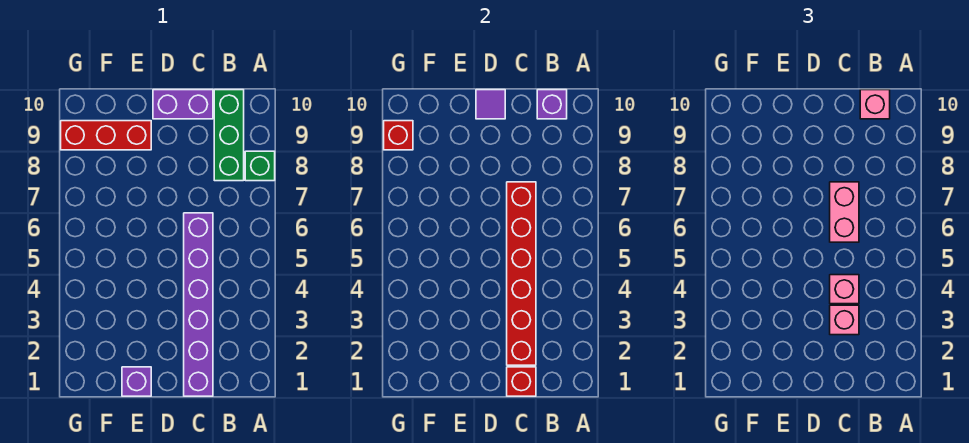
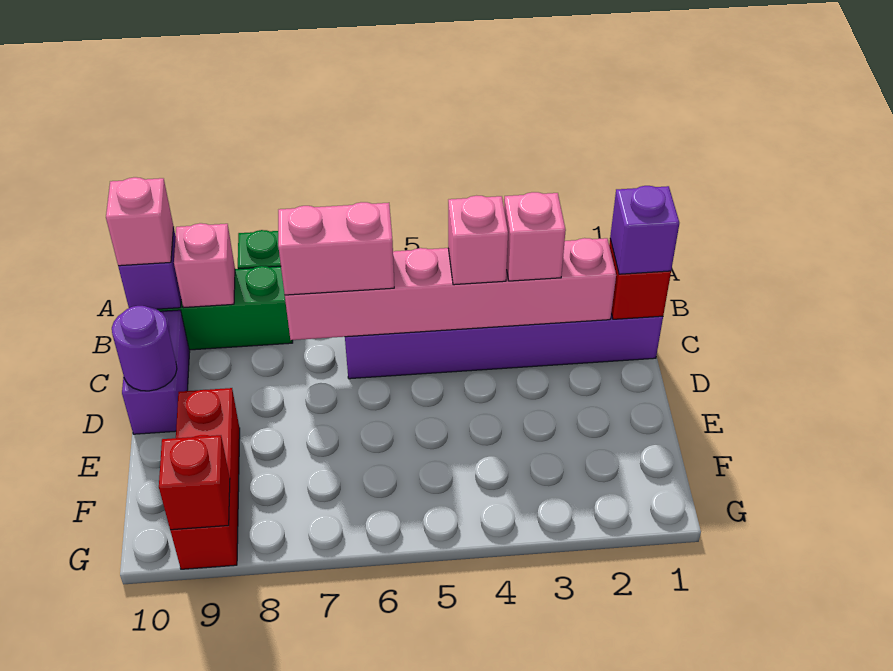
none -> pink 1x1 brick [174,223,235,308]
red 1x6 brick [507,182,536,365] -> pink 1x6 brick [285,238,616,340]
purple 1x1 tile [476,90,505,119] -> purple 1x1 round brick [112,306,177,391]
purple 1x1 brick [122,367,151,396] -> purple 1x1 brick moved to [610,186,679,274]

